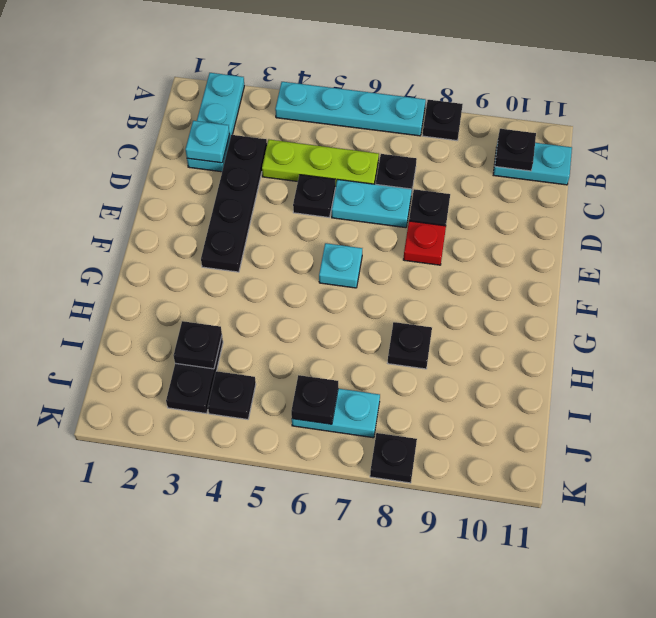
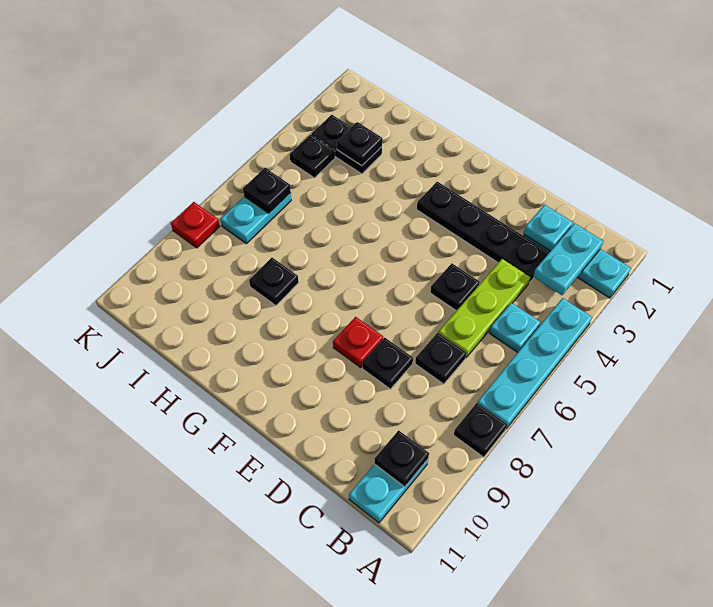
cyan 1x2 plate [332,180,412,228] -> cyan 1x2 plate moved to [533,223,603,295]
cyan 1x1 plate [319,243,362,288] -> cyan 1x1 plate moved to [489,303,540,353]
black 1x1 plate [370,433,417,483] -> red 1x1 plate [171,202,220,248]

